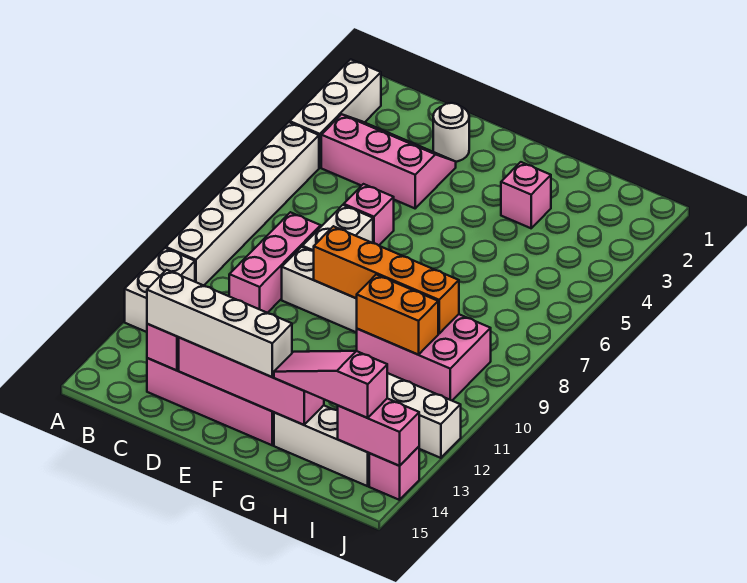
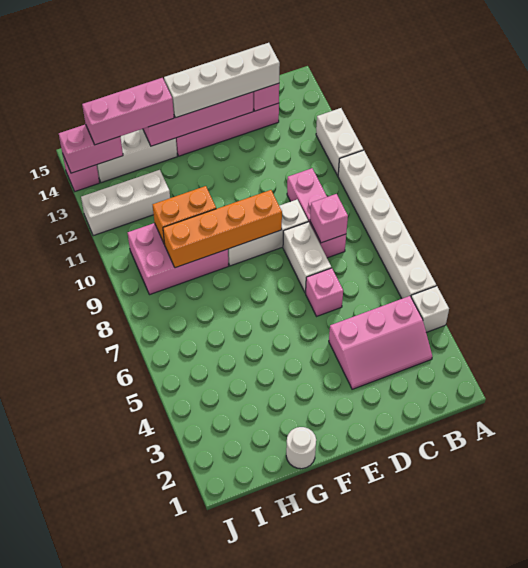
white 1x3 brick [290,59,381,168] -> white 1x1 brick [411,286,449,332]
white 1x1 round brick [433,103,469,162] -> white 1x1 round brick moved to [286,427,316,469]
pink 1x1 brick [501,162,551,228] -> pink 1x1 brick moved to [310,194,348,243]
pink 1x3 slope [274,351,387,418] -> pink 1x3 brick [82,78,174,145]

